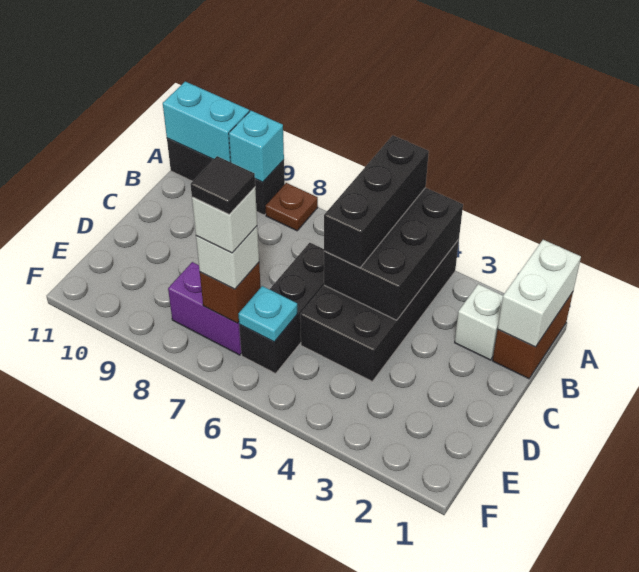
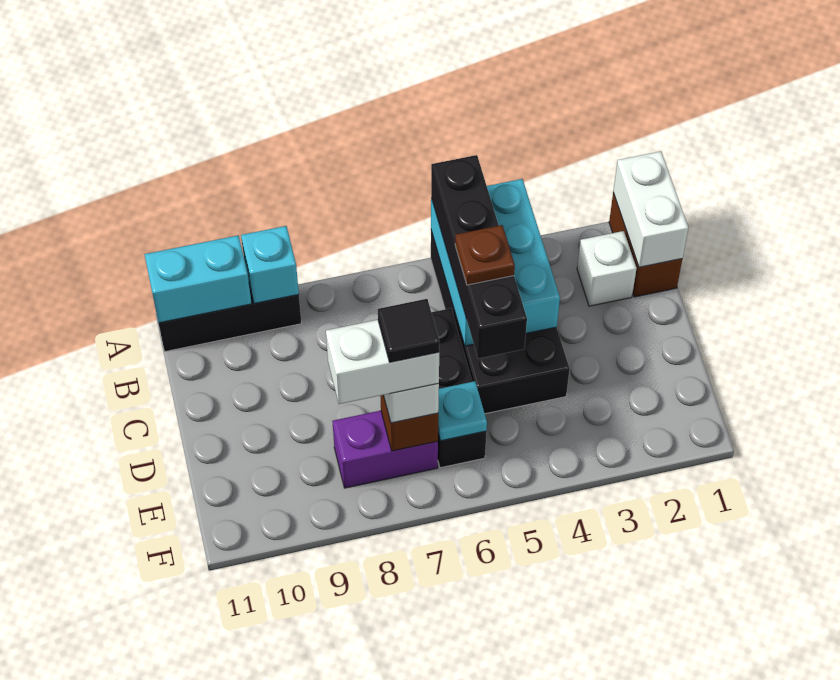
black 2x3 brick [324,188,463,320] -> cyan 2x3 brick [431,179,560,346]
black 1x3 brick [324,135,429,268] -> black 1x4 brick [431,155,527,359]
brown 1x1 plate [265,183,318,231] -> brown 1x1 plate moved to [455,225,515,285]
white 1x1 brick [192,187,257,253] -> white 1x2 brick [326,320,439,404]

